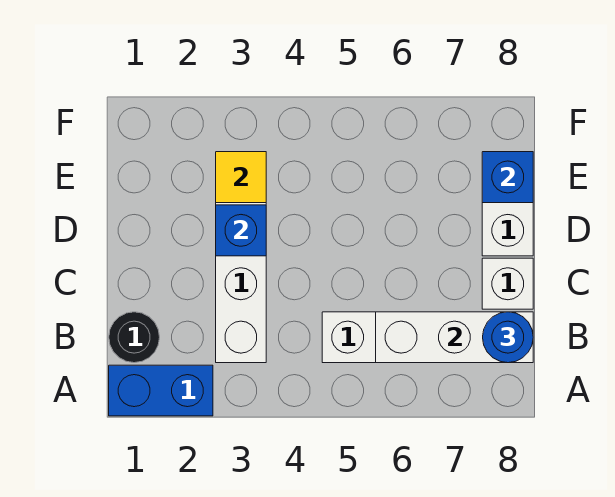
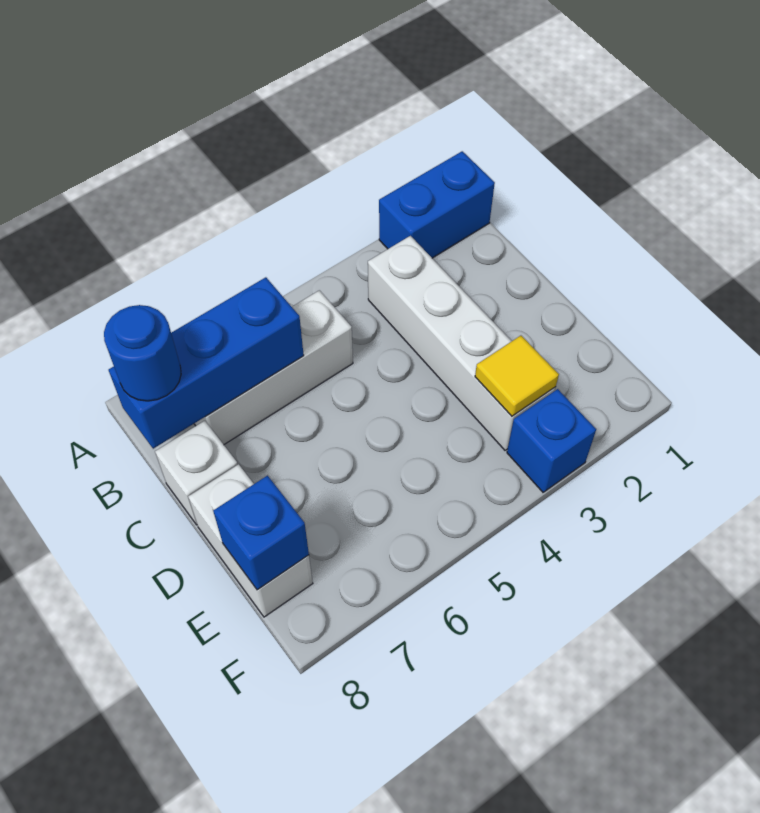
black 1x1 round brick [109,312,160,363] -> none
white 1x3 brick [376,312,533,363] -> blue 1x3 brick [109,277,304,449]
blue 1x1 brick [216,205,266,256] -> blue 1x1 brick moved to [507,389,596,492]

